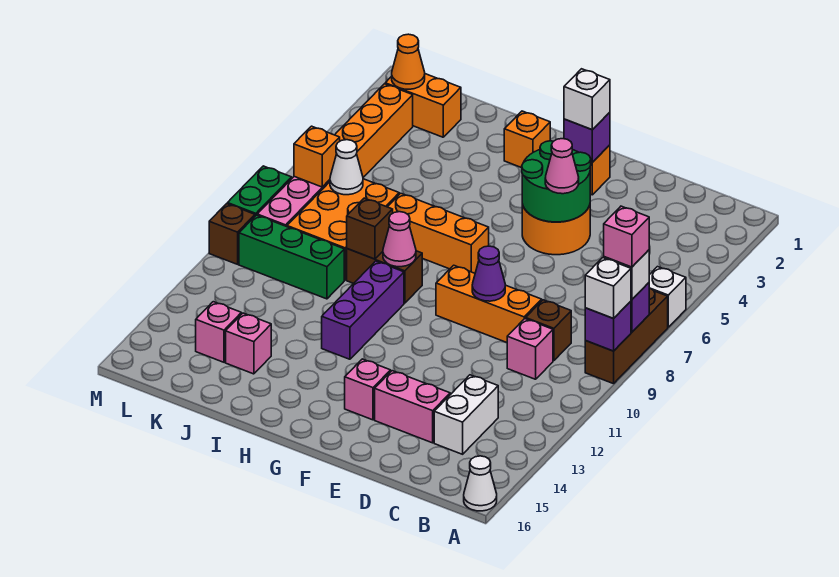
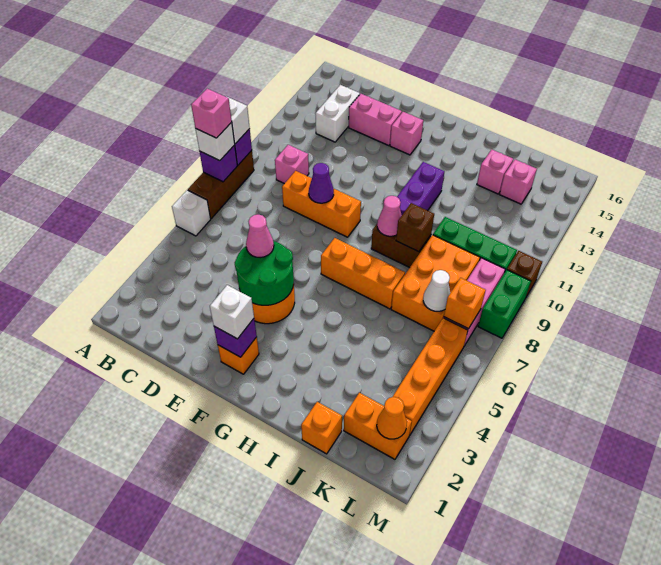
white 1x1 cone [464,456,497,511] -> none
brown 1x1 brick [526,300,571,361] -> none
orange 1x1 brick [504,111,550,168] -> orange 1x1 brick moved to [301,402,342,454]

